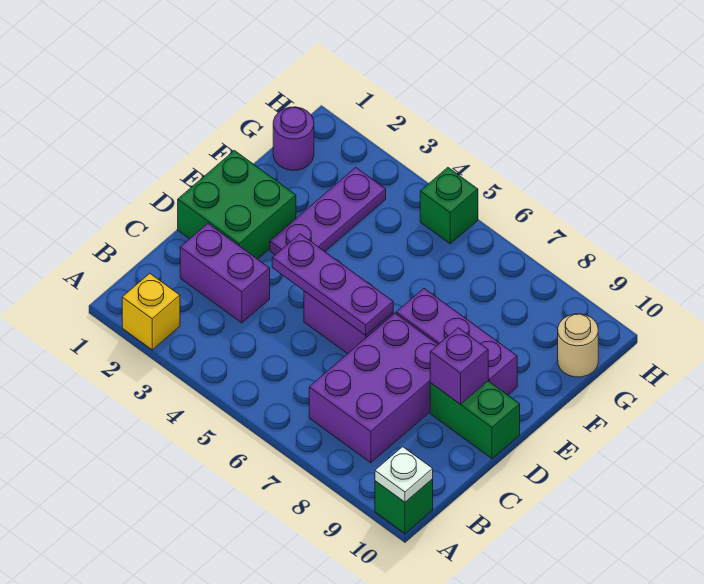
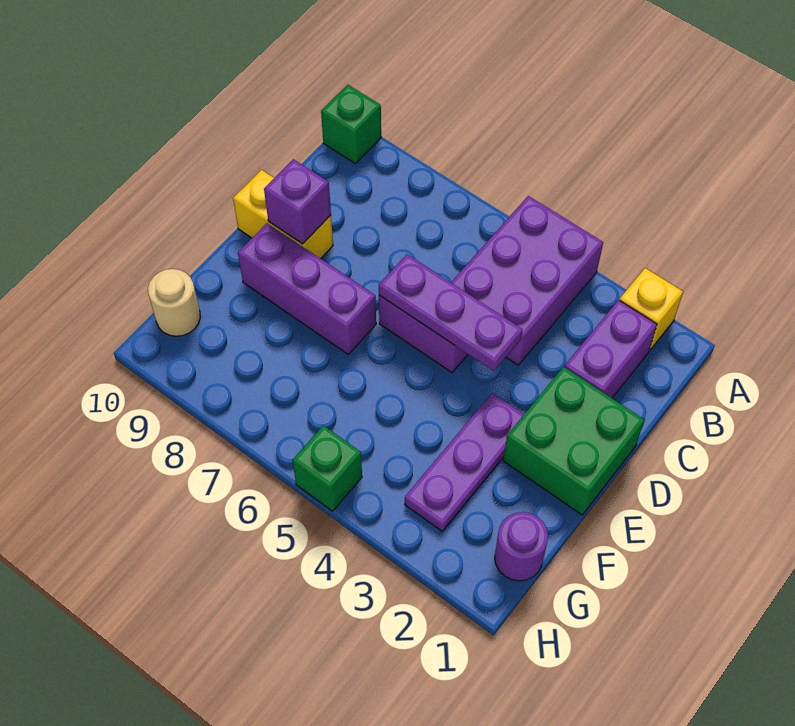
white 1x1 plate [375,447,433,502] -> none
purple 2x3 brick [309,313,438,463] -> purple 2x3 brick moved to [451,196,603,365]
purple 1x2 brick [180,224,270,323] -> purple 1x2 brick turned to [565,300,657,398]
green 1x2 brick [430,381,520,459] -> yellow 1x2 brick [233,170,333,259]

